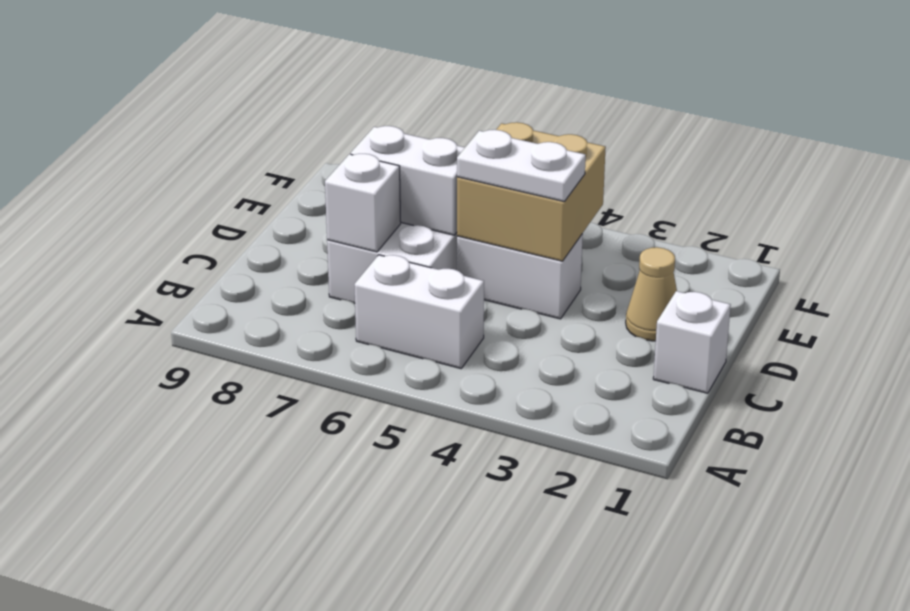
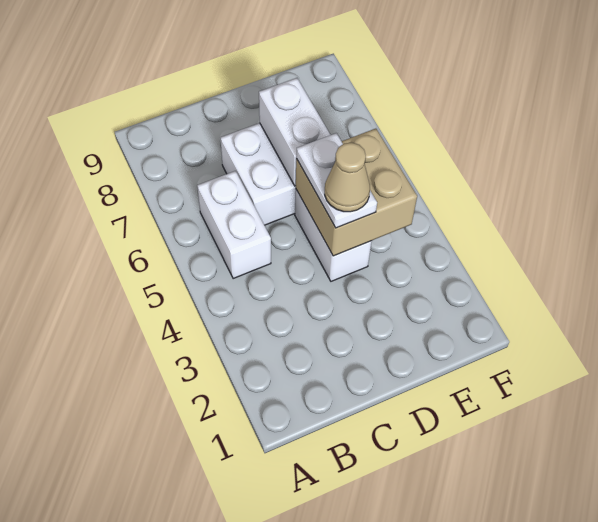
white 1x1 brick [653,291,731,393] -> none
white 1x1 brick [325,154,401,252] -> none
tan 1x1 cone [626,247,677,341] -> tan 1x1 cone moved to [325,142,370,212]

